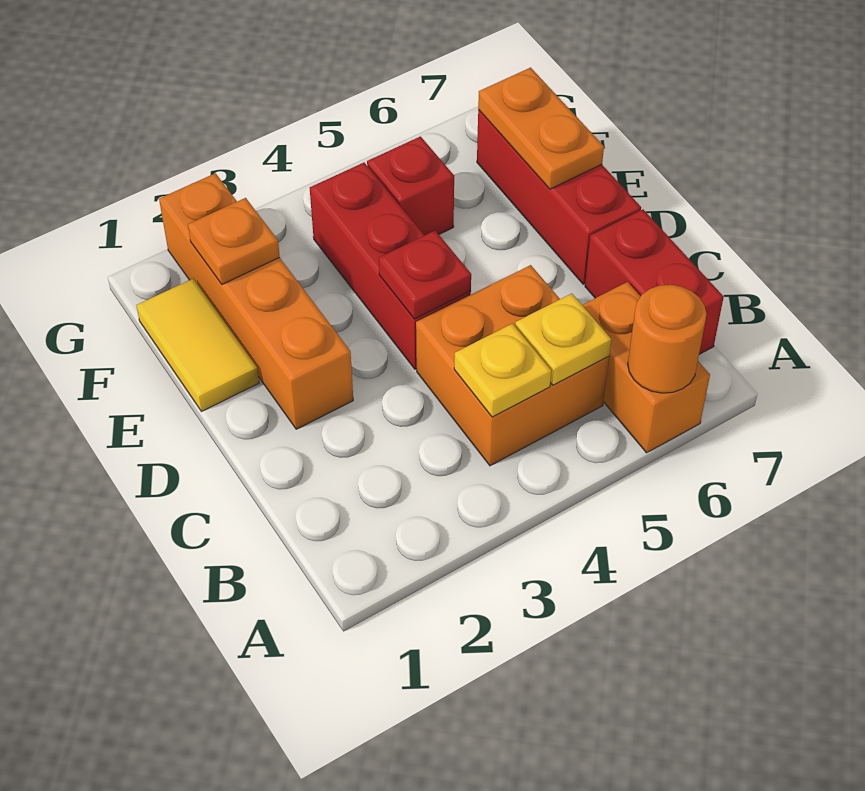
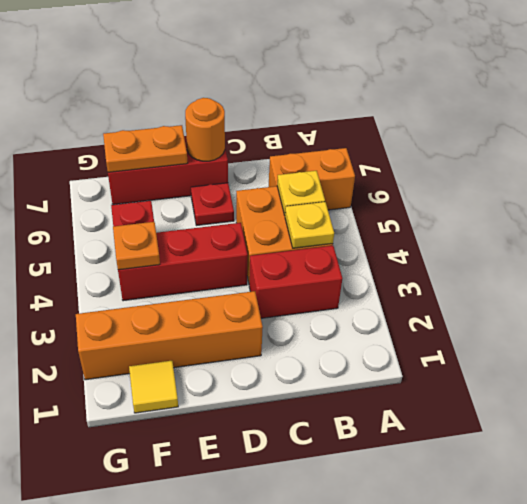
orange 1x1 round brick [628,285,707,393] -> orange 1x1 round brick moved to [185,98,225,161]
red 1x2 brick [585,209,724,354] -> red 1x2 brick moved to [249,246,342,318]
red 1x1 plate [379,231,471,319] -> red 1x1 plate moved to [191,183,234,226]
yellow 1x2 tile [136,279,259,412] -> yellow 1x1 tile [129,361,178,413]
orange 1x1 plate [188,198,280,284] -> orange 1x1 plate moved to [113,222,160,270]

